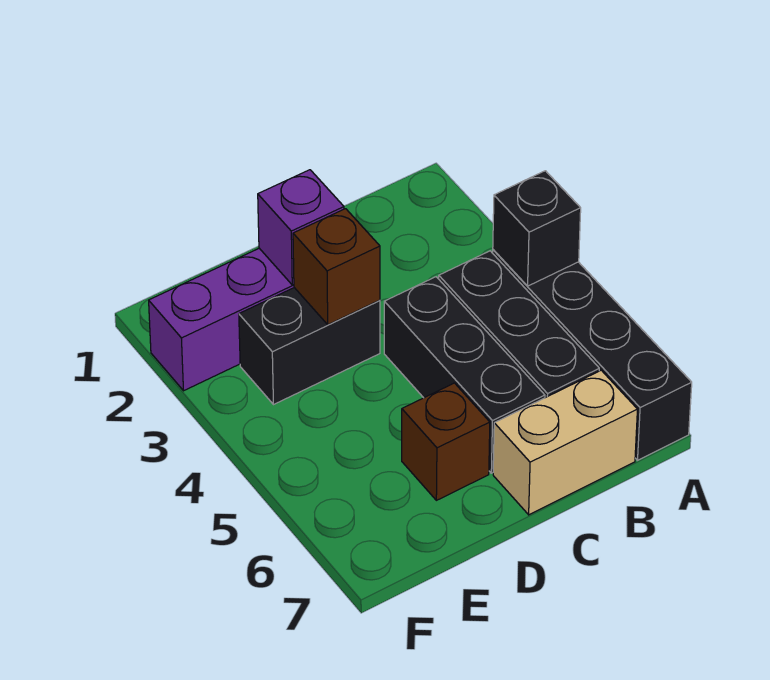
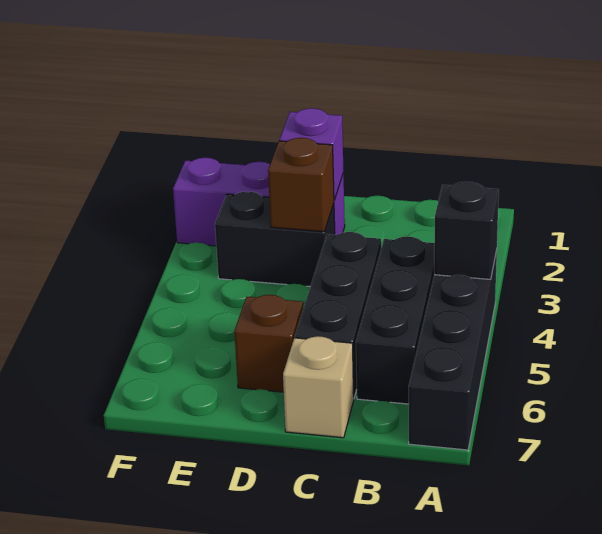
tan 1x2 brick [493,370,637,515] -> tan 1x1 brick [283,336,354,438]

